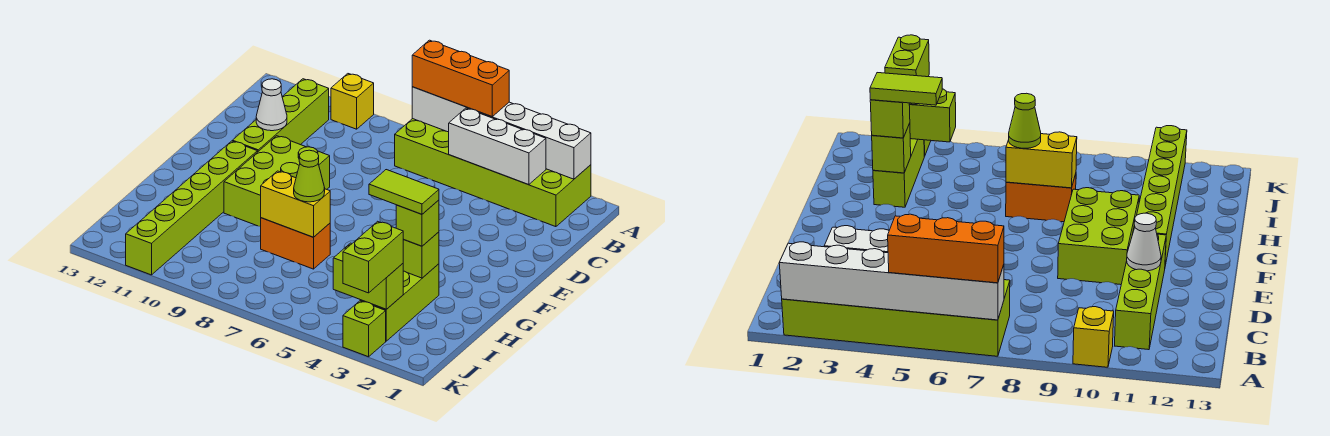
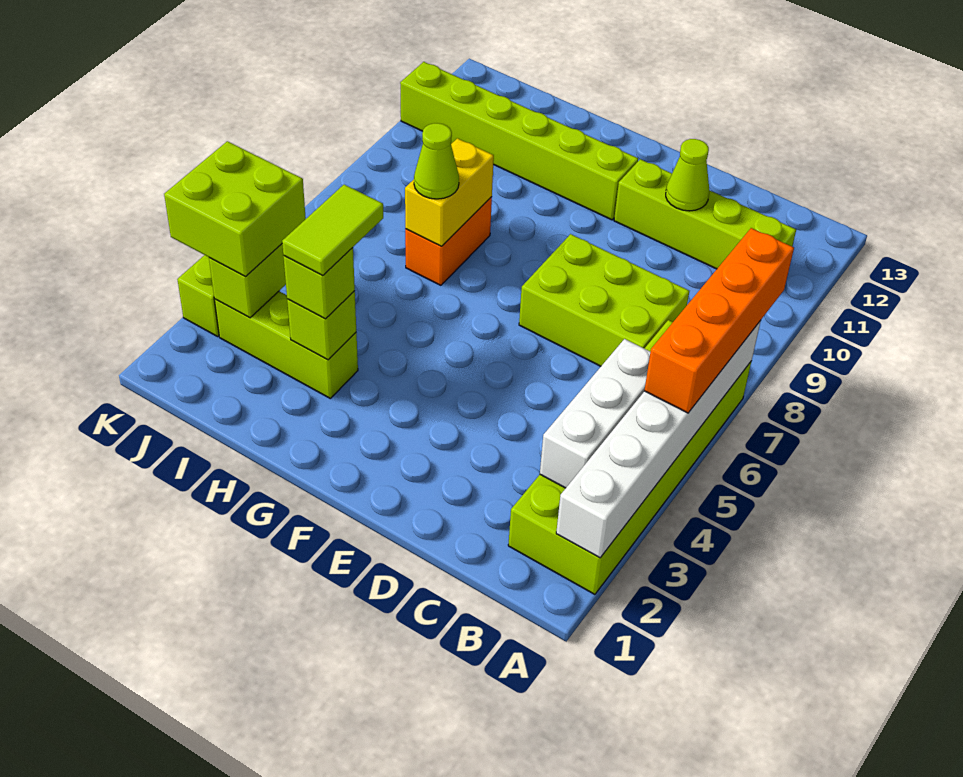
orange 1x3 brick [412,40,509,117] -> orange 1x4 brick [644,228,794,413]
yellow 1x1 brick [331,74,374,129] -> none
white 1x1 cone [256,79,287,131] -> lime 1x1 cone [666,139,709,211]
lime 2x3 brick [224,136,330,227] -> lime 2x3 brick moved to [519,234,689,366]
lime 1x2 brick [343,221,404,293] -> lime 2x2 brick [164,141,306,276]

